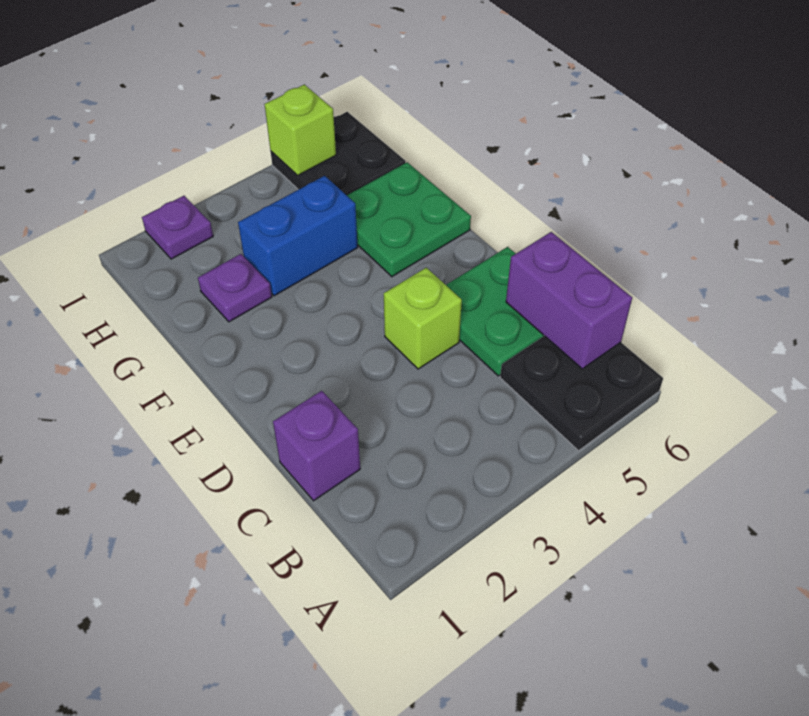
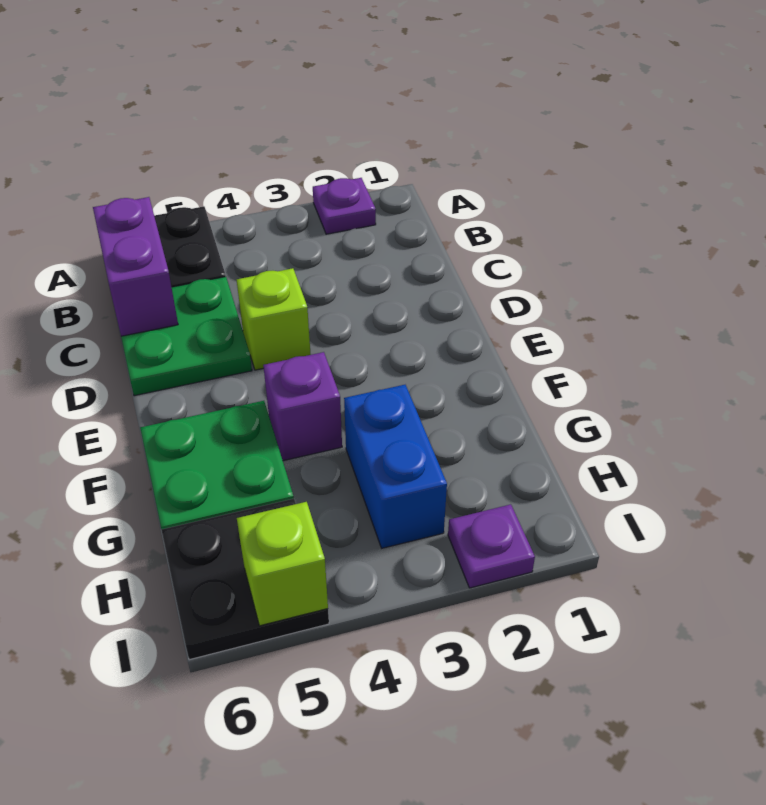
purple 1x1 brick [273,391,360,501] -> purple 1x1 brick moved to [263,352,342,461]
purple 1x1 plate [198,254,272,322] -> purple 1x1 plate moved to [313,178,376,234]
blue 1x2 brick [238,176,358,296] -> blue 1x2 brick turned to [344,385,447,548]

